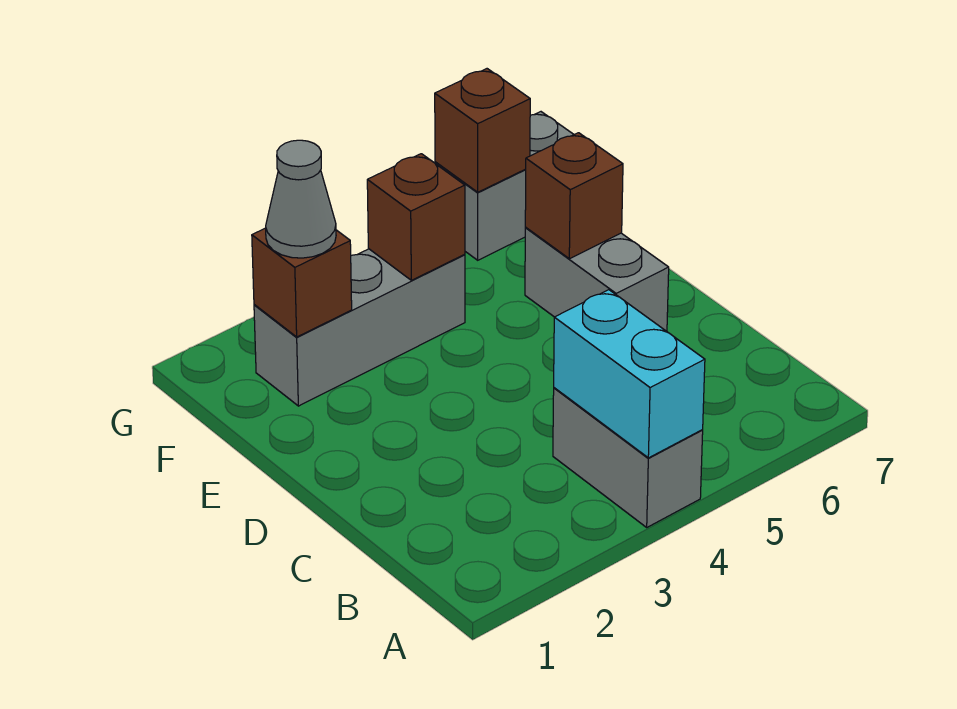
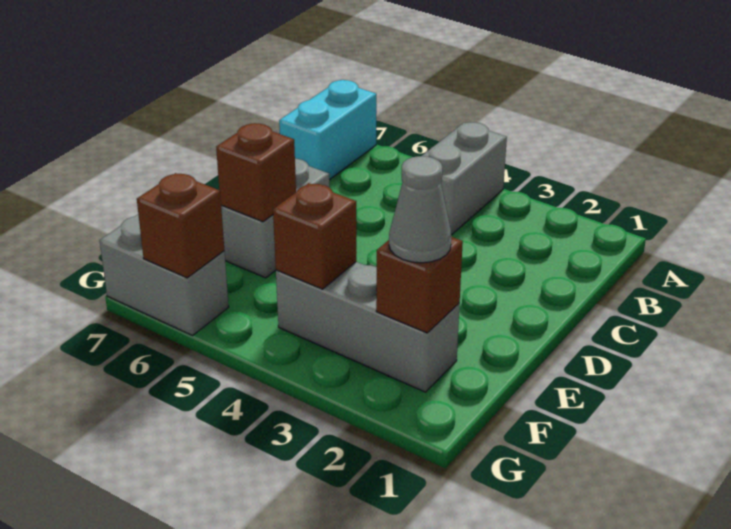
cyan 1x2 brick [554,290,705,458] -> cyan 1x2 brick moved to [279,80,376,180]

